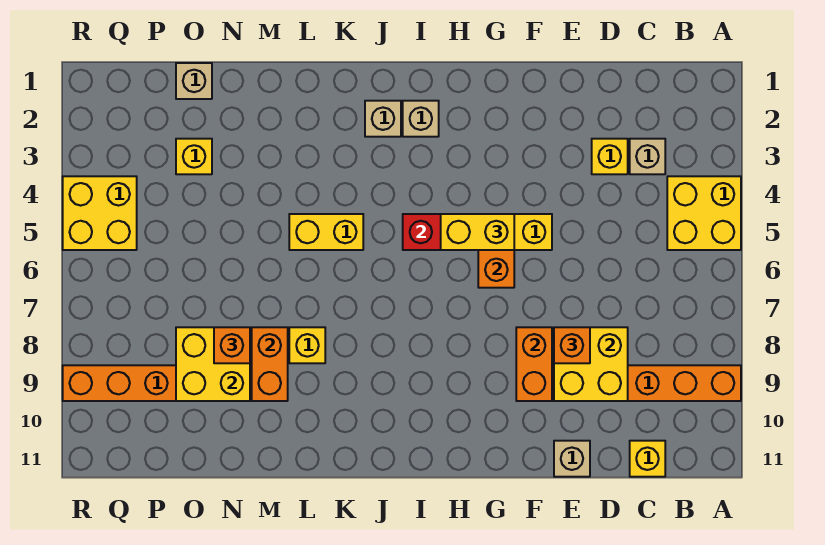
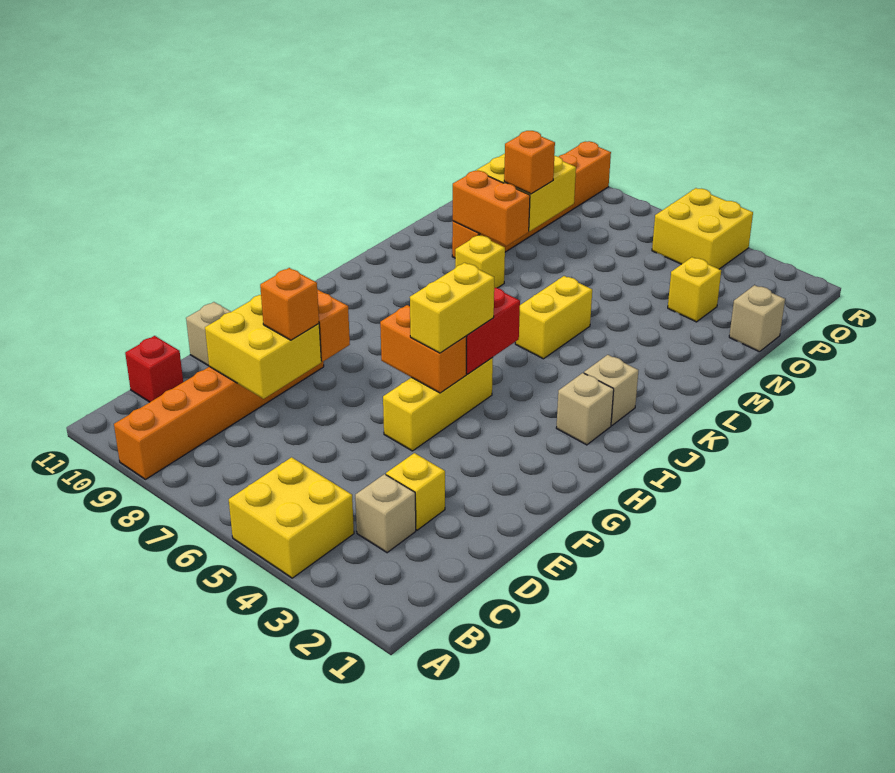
yellow 1x1 brick [630,441,665,477] -> red 1x1 brick [125,336,183,402]

